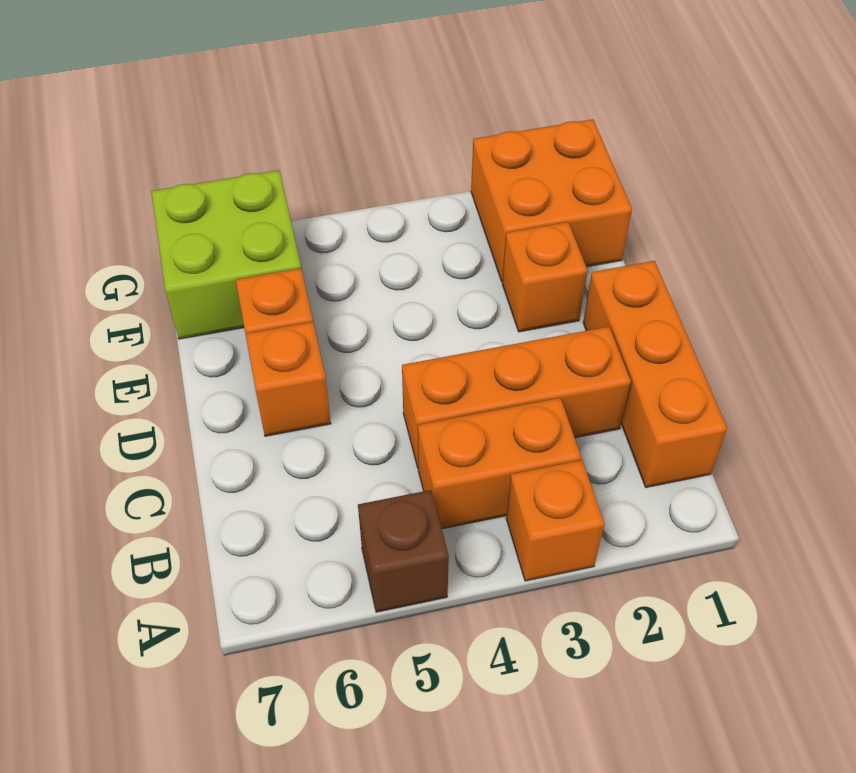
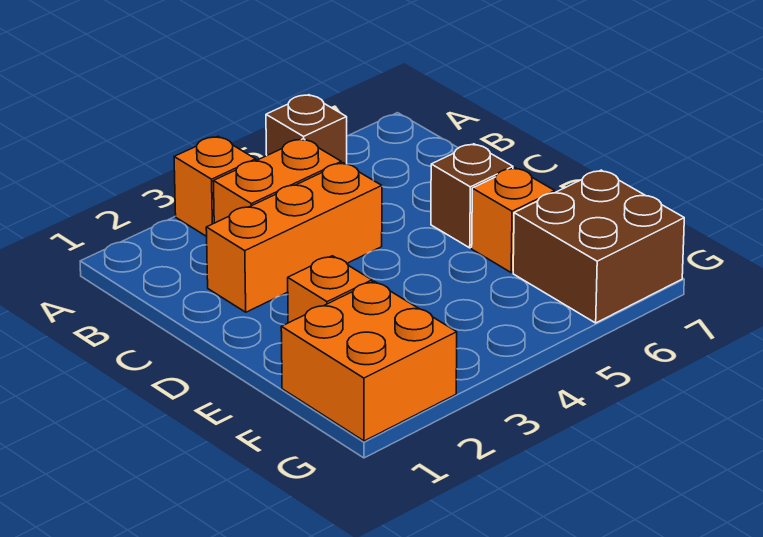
orange 1x3 brick [583,261,727,487] -> none
orange 1x1 brick [246,322,331,436] -> brown 1x1 brick [431,144,513,248]
lime 2x2 brick [151,170,301,339] -> brown 2x2 brick [513,170,684,323]

